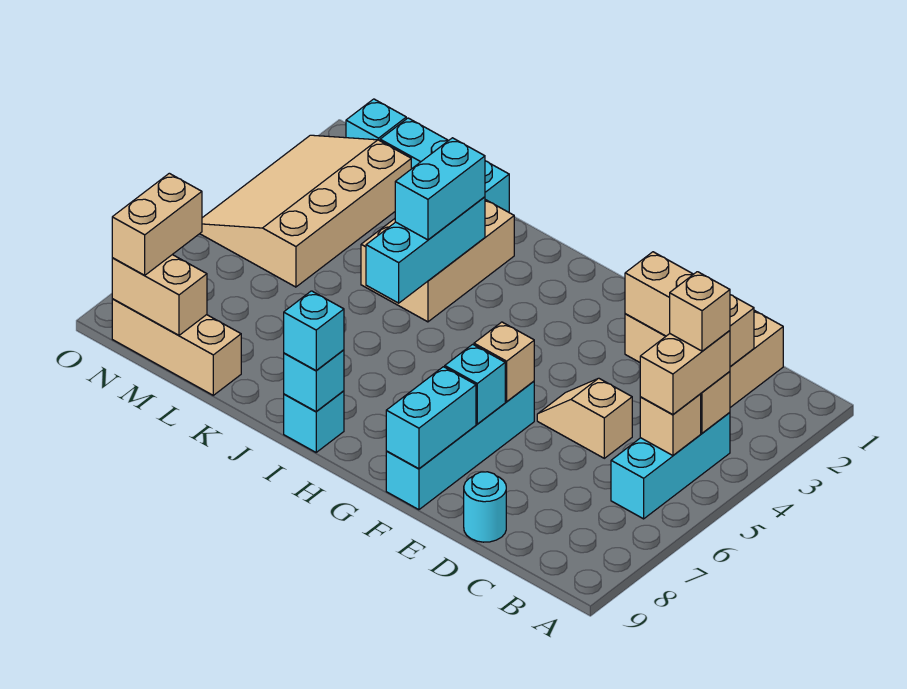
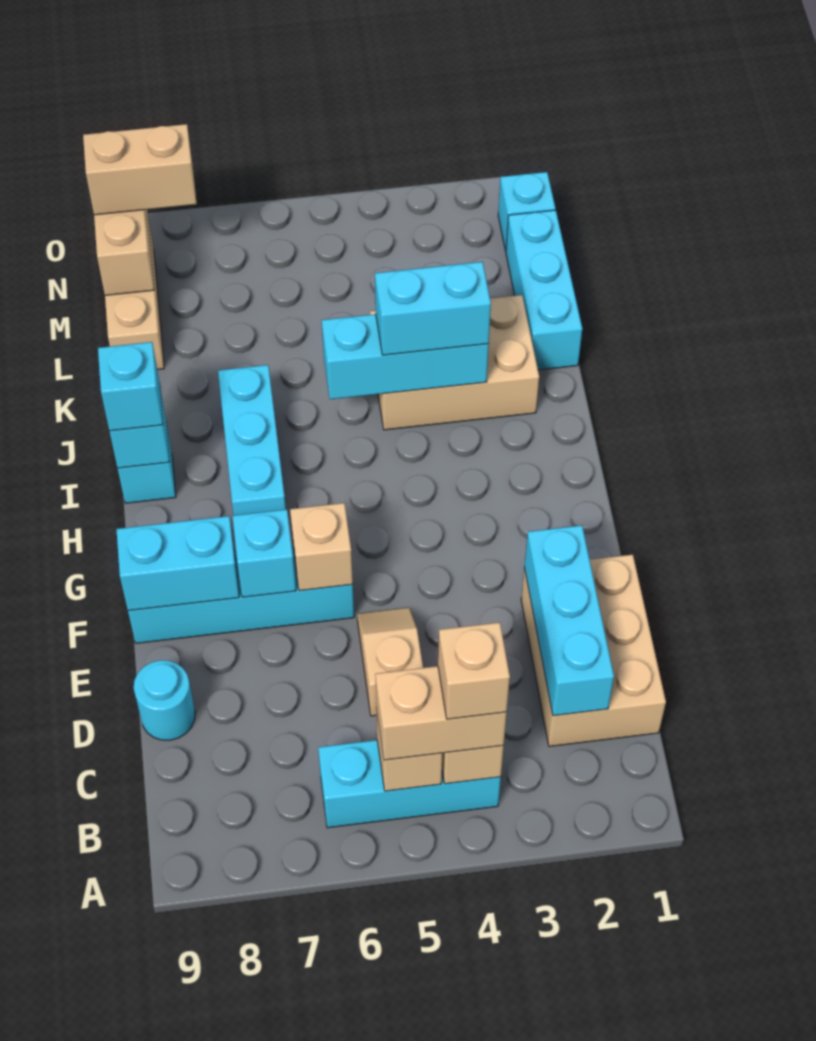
tan 1x3 brick [625,252,754,366] -> cyan 1x3 brick [524,525,614,716]
none -> cyan 1x3 brick [218,365,286,515]
tan 3x4 slope [200,135,411,287] -> none

